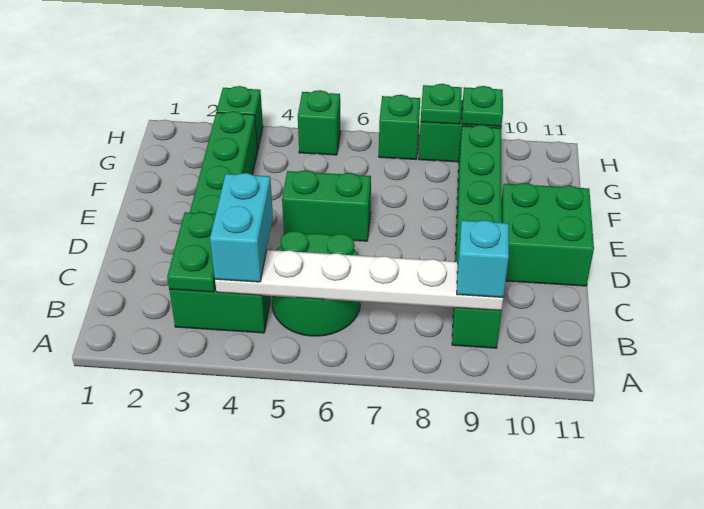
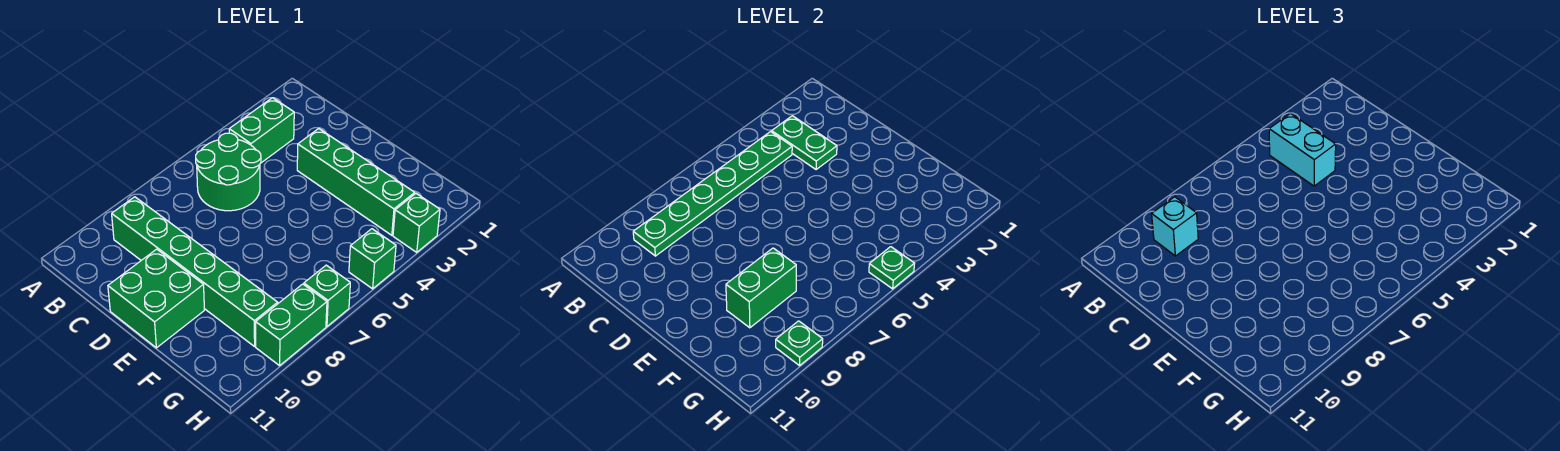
white 1x6 plate [215,250,503,311] -> green 1x6 plate [633,132,792,256]
green 1x2 brick [282,170,371,241] -> green 1x2 brick moved to [726,248,796,328]
green 1x1 plate [421,84,462,124] -> green 1x1 plate moved to [869,247,915,289]

